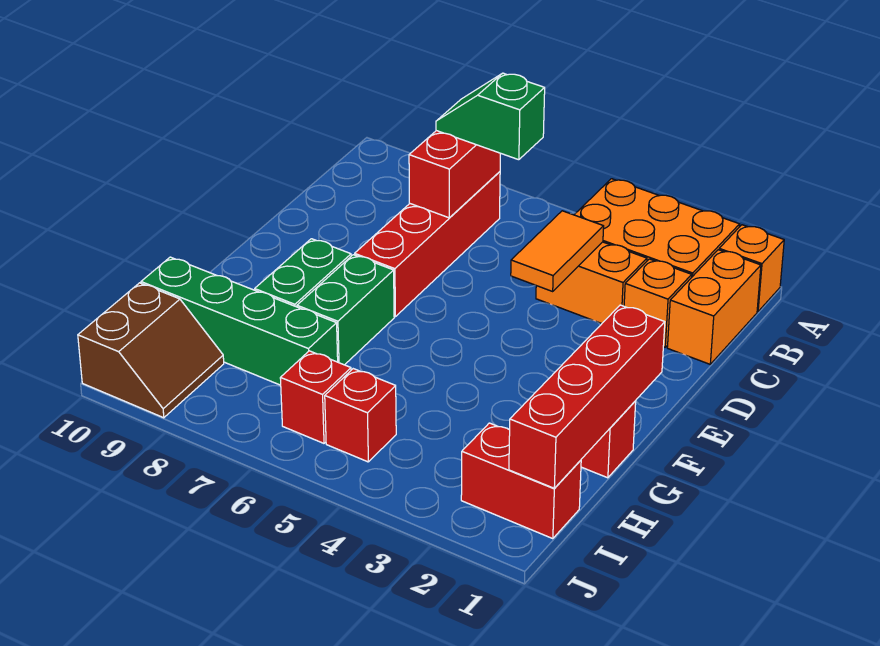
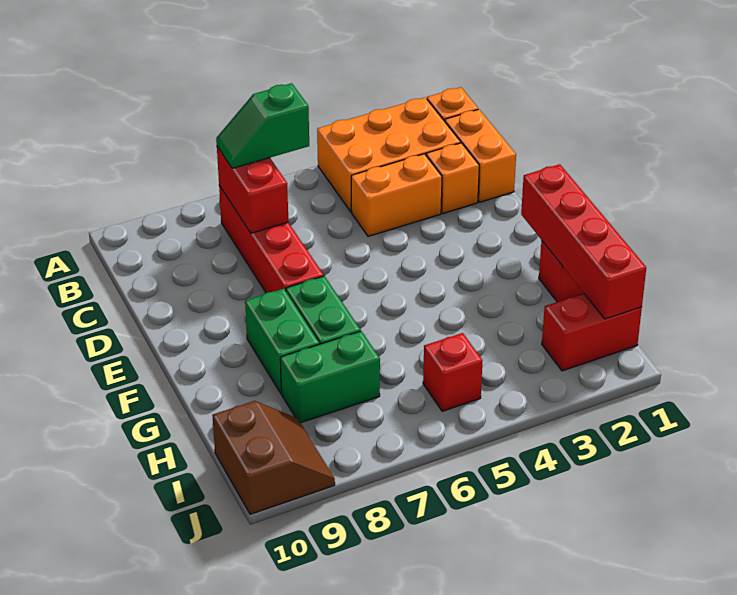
orange 1x2 tile [511,211,604,291] -> none
green 1x4 brick [141,257,338,385] -> green 1x2 brick [280,331,380,423]
red 1x1 brick [280,351,351,443] -> none

